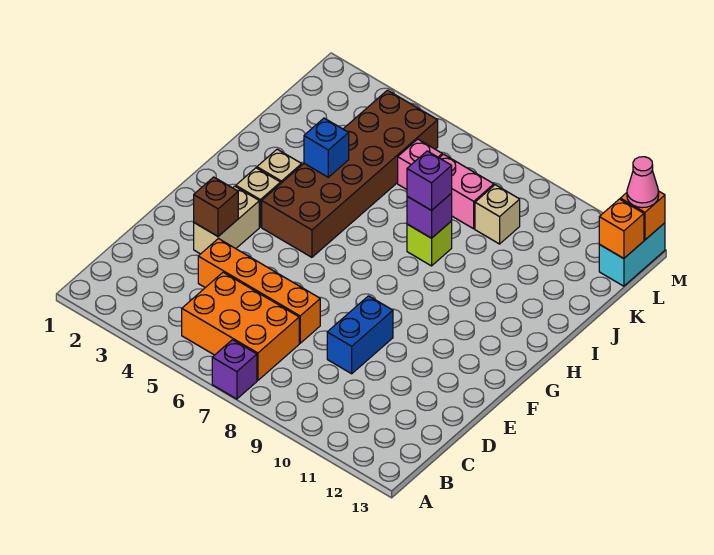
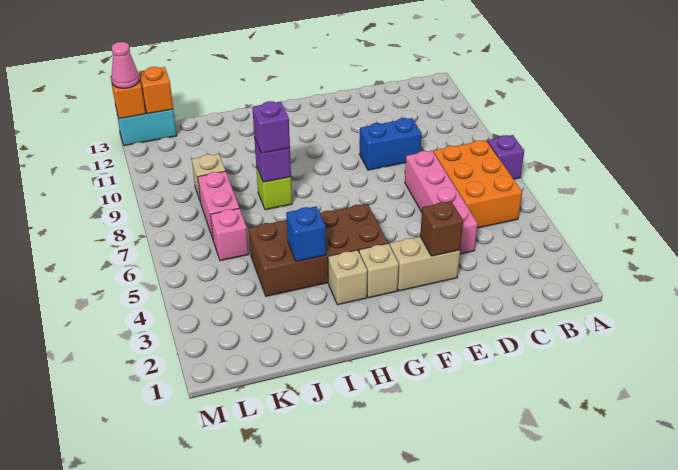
orange 1x4 brick [198,239,320,343] -> pink 1x4 brick [405,151,478,254]
brown 2x6 brick [262,90,438,257] -> brown 2x4 brick [249,204,388,296]

